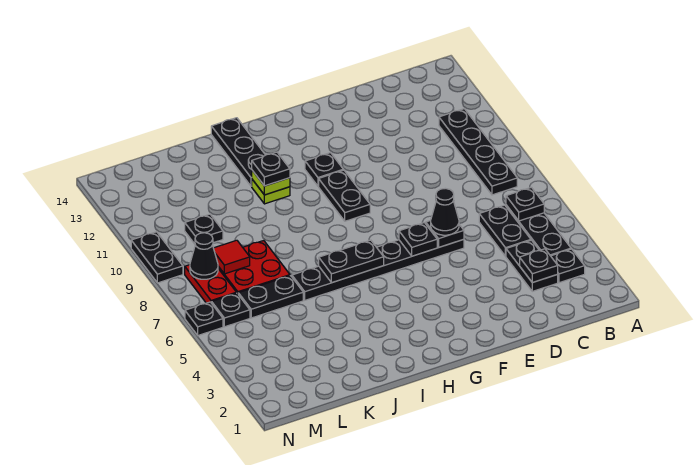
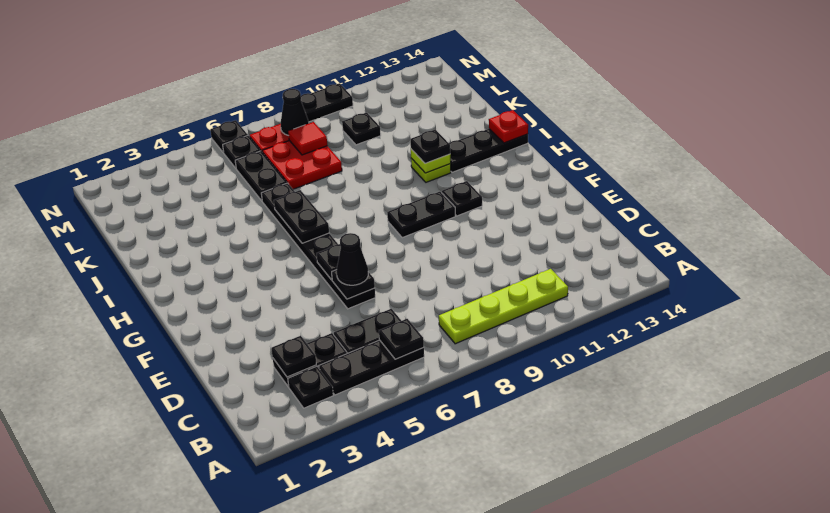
black 1x4 plate [439,109,517,195] -> lime 1x4 plate [439,269,568,344]
none -> red 1x1 plate [489,110,528,143]

